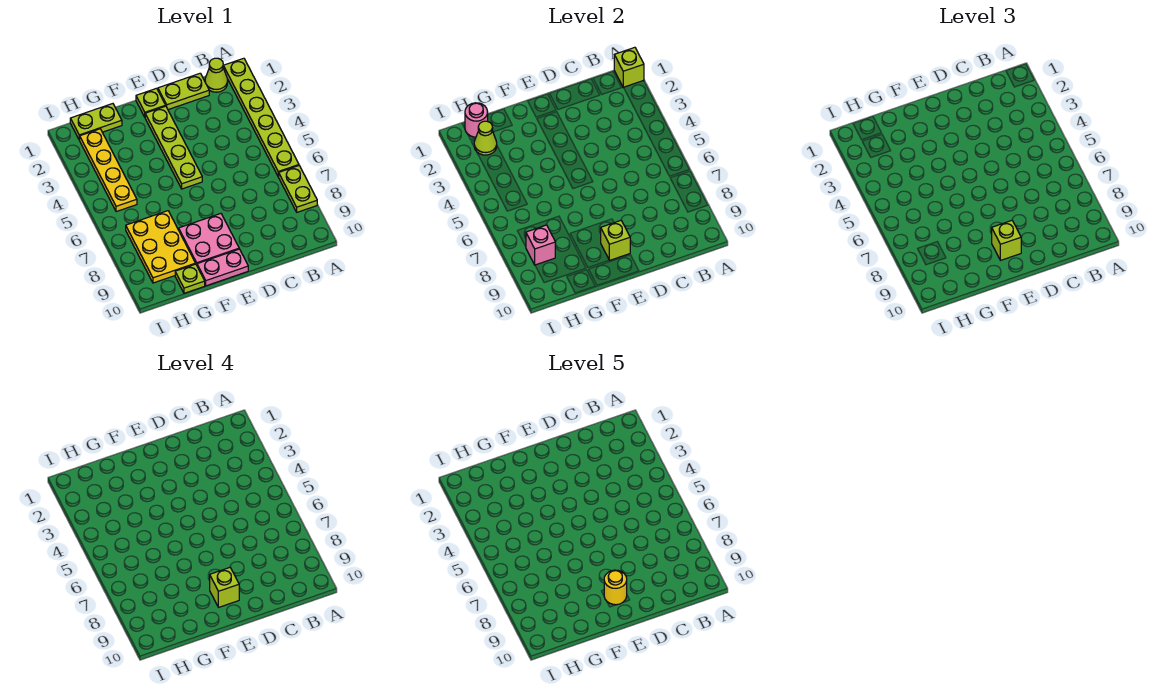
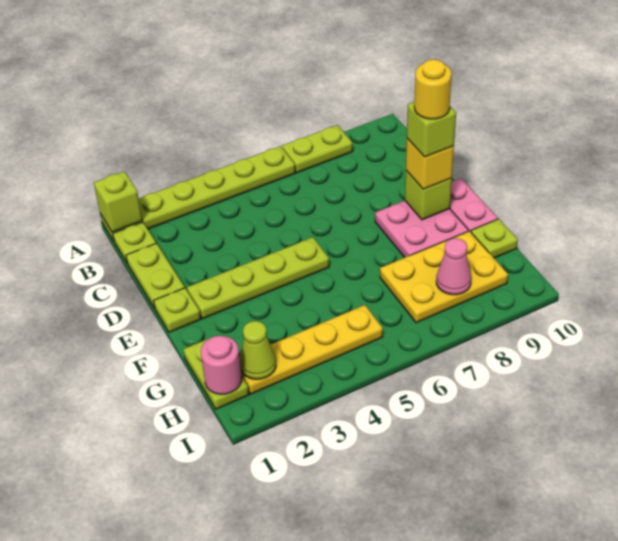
lime 1x1 cone [205,58,228,92] -> lime 1x1 plate [113,222,156,263]
lime 1x1 brick [992,221,1021,260] -> yellow 1x1 brick [406,138,454,189]
pink 1x1 brick [526,225,555,265] -> pink 1x1 cone [436,238,471,295]

